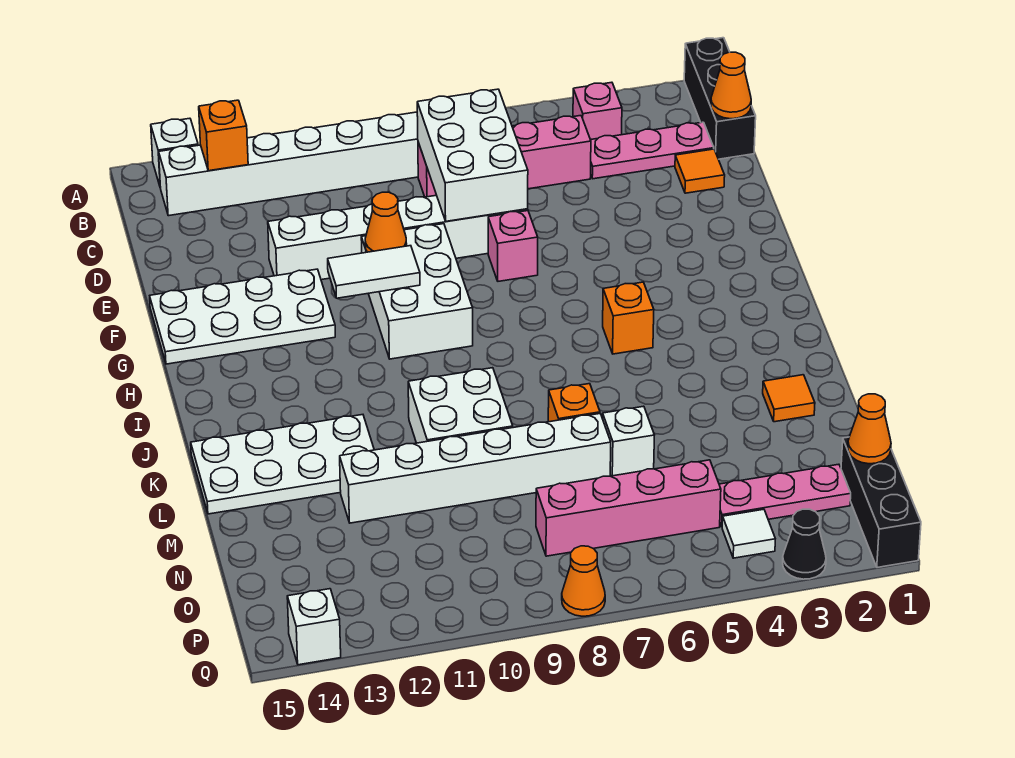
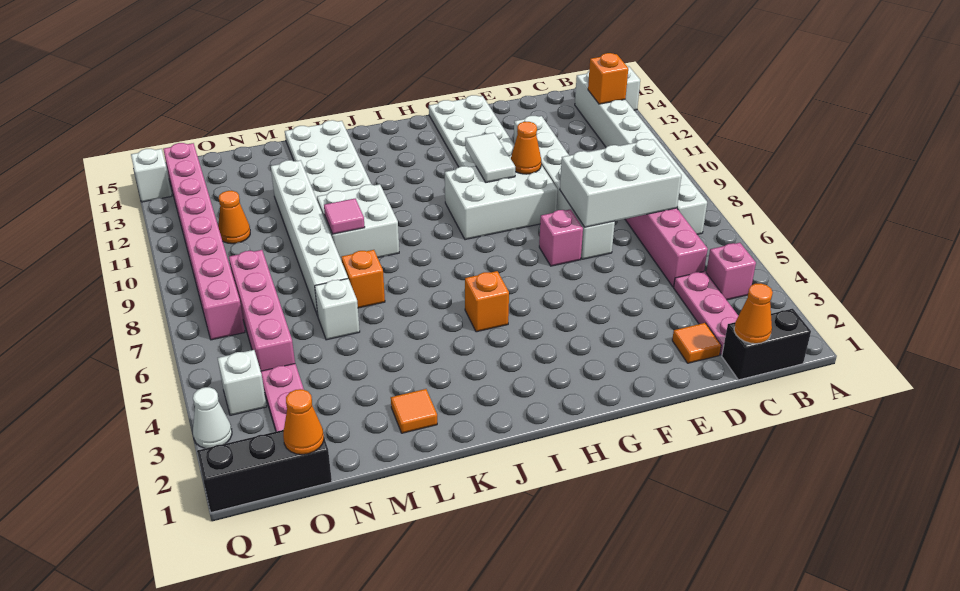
black 1x3 brick [684,38,756,159] -> black 1x2 brick [722,309,811,380]
none -> pink 1x1 tile [324,199,365,234]
white 1x1 tile [722,509,775,558] -> white 1x1 brick [218,350,267,415]
none -> pink 1x8 brick [163,143,245,340]
black 1x1 cone [783,509,826,579] -> white 1x1 cone [193,387,232,448]
orange 1x1 cone [562,546,605,616] -> orange 1x1 cone moved to [218,191,250,244]

